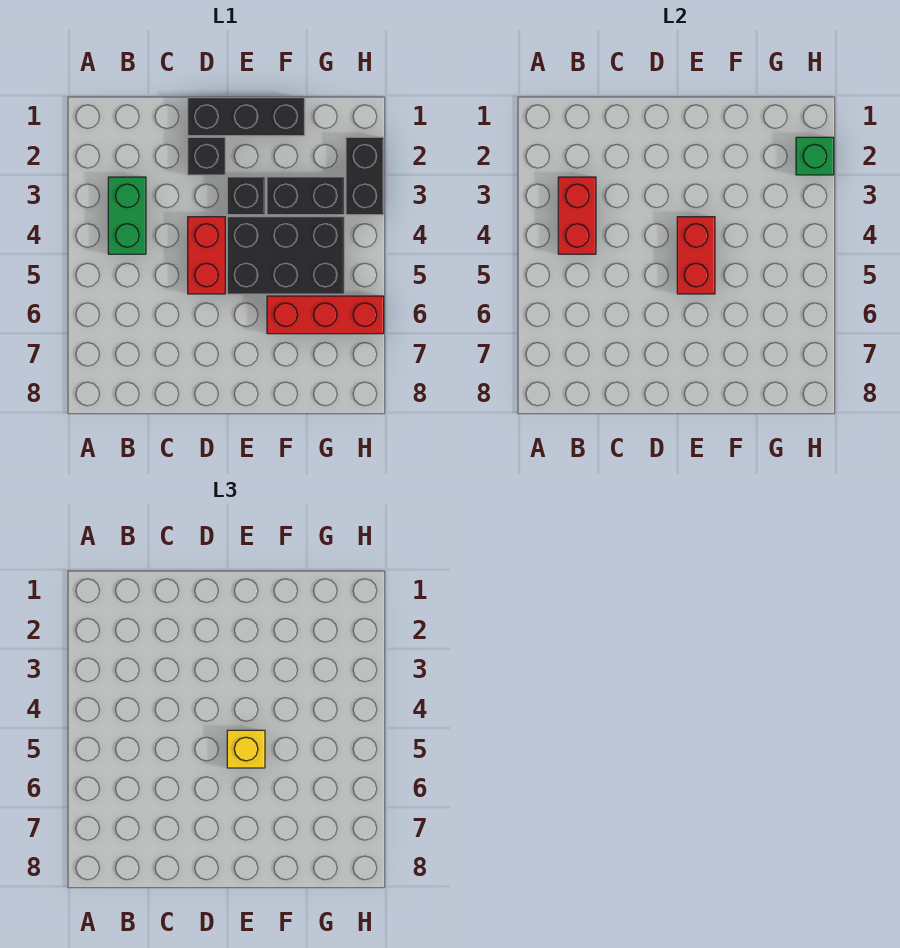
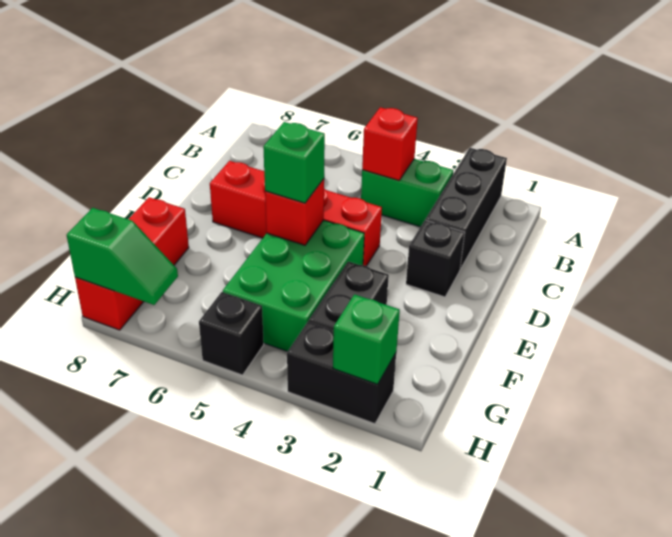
red 1x2 brick [558,177,596,254] -> red 1x1 brick [362,107,418,181]
black 1x3 brick [188,98,305,136] -> black 1x3 brick moved to [426,148,507,269]
red 1x2 brick [188,217,225,294] -> red 1x4 brick [210,161,382,266]
black 1x1 brick [227,177,265,215] -> black 1x1 brick moved to [199,292,264,375]
black 2x3 brick [227,217,344,294] -> green 2x3 brick [223,220,364,352]
red 1x2 brick [677,217,715,294] -> red 1x1 brick [265,179,324,245]
yellow 1x1 brick [227,730,265,768] -> green 1x1 brick [263,122,325,203]
red 1x3 brick [267,296,384,334] -> red 1x3 brick moved to [75,197,189,330]
none -> green 1x2 slope [67,208,178,305]

